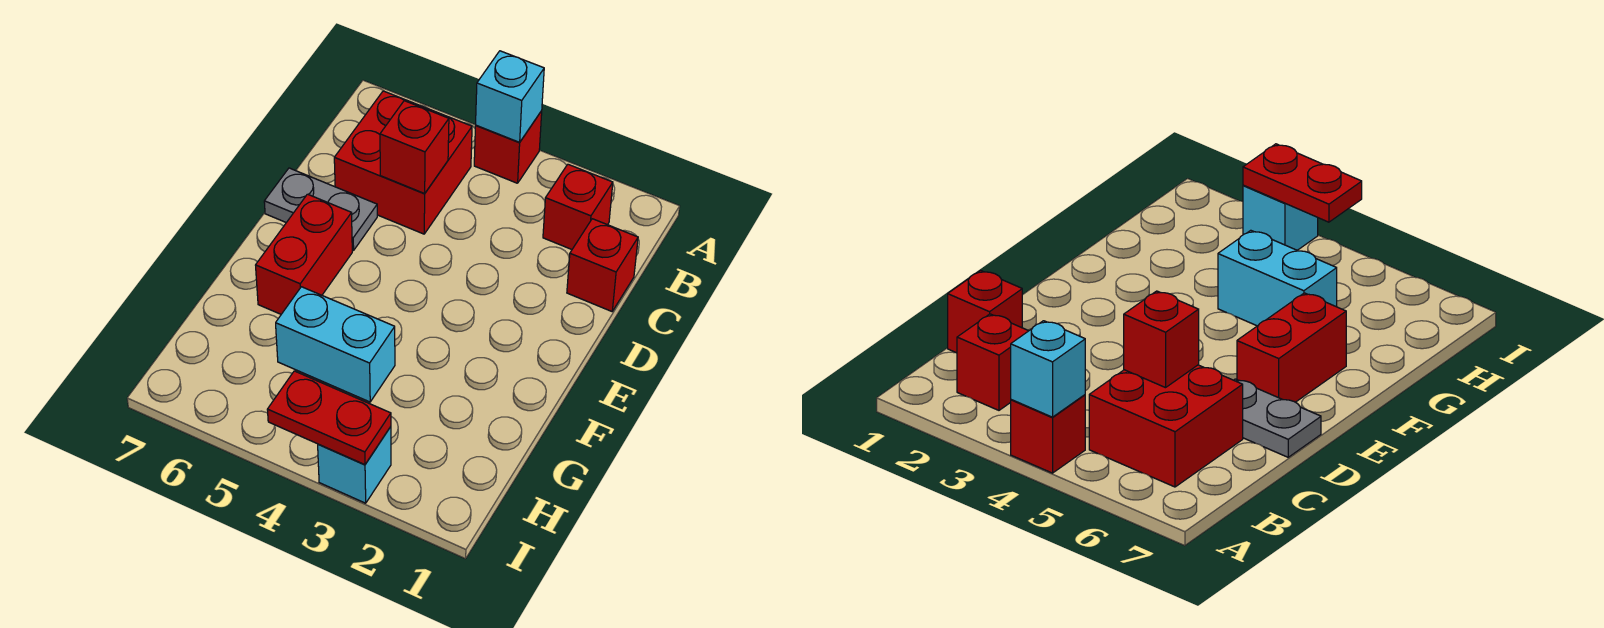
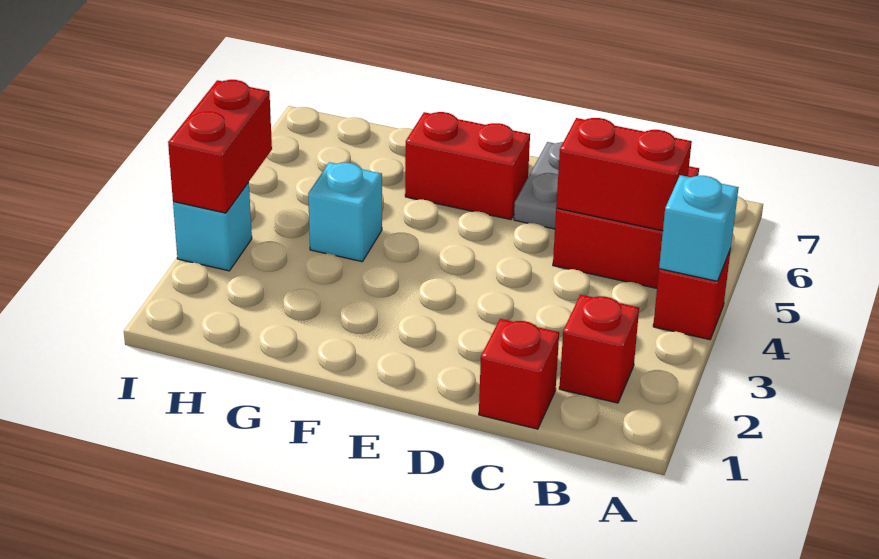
red 1x1 brick [380,101,449,193] -> red 1x2 brick [556,118,692,231]
cyan 1x2 brick [276,287,395,402] -> cyan 1x1 brick [308,162,382,262]
red 1x2 plate [267,371,391,465] -> red 1x2 brick [168,80,272,213]

